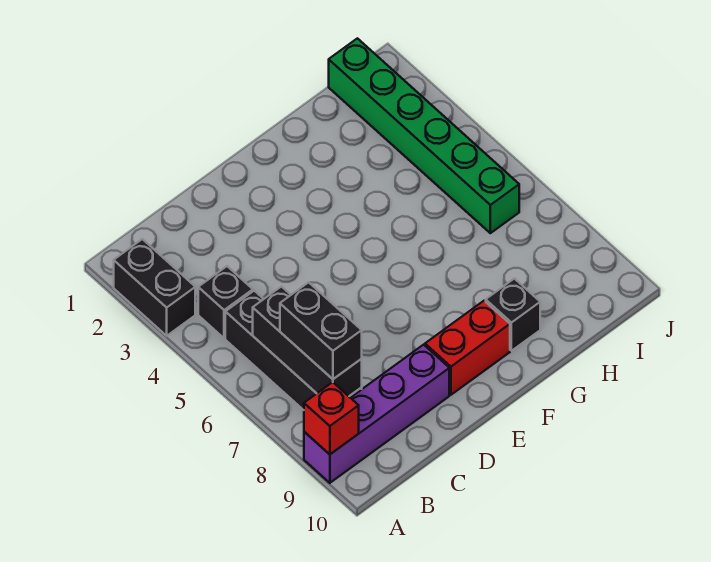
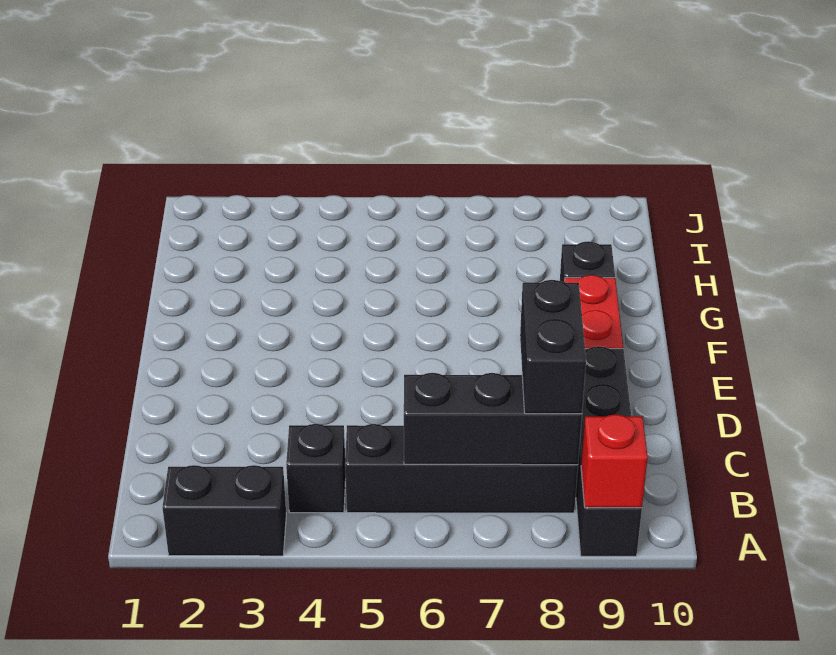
purple 1x4 brick [304,345,449,483] -> black 1x4 brick [576,346,642,556]
black 1x2 brick [280,282,362,379] -> black 1x2 brick turned to [520,280,586,414]
green 1x6 brick [329,38,519,233] -> none

